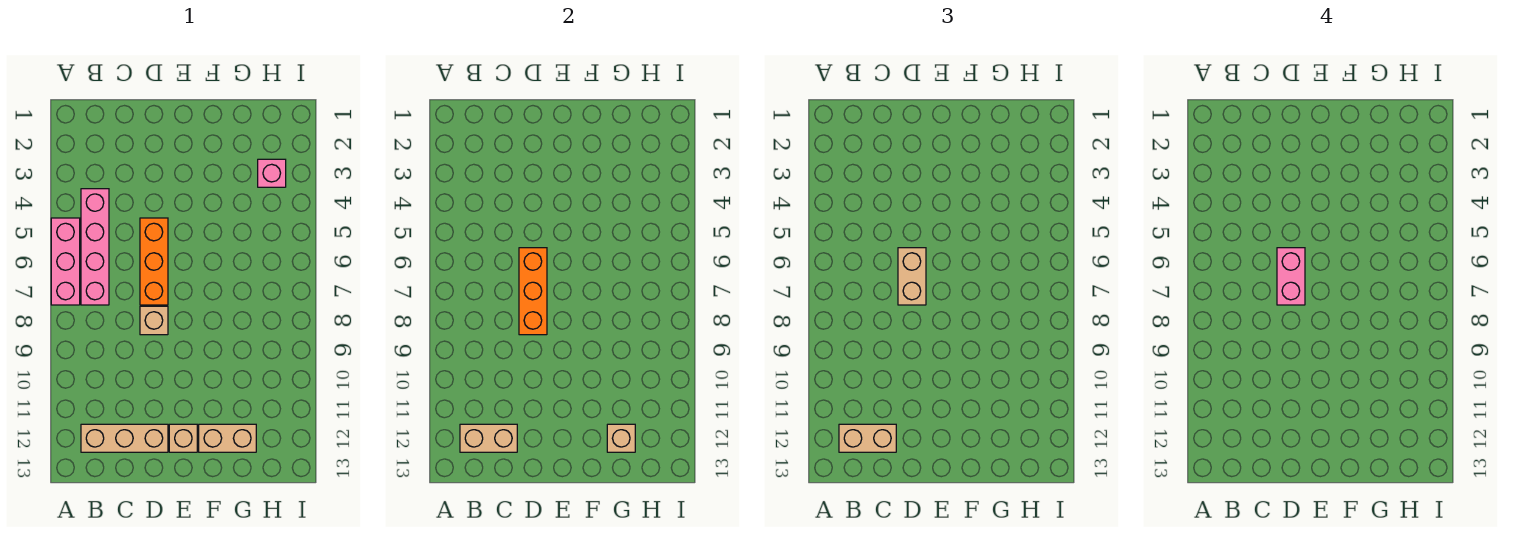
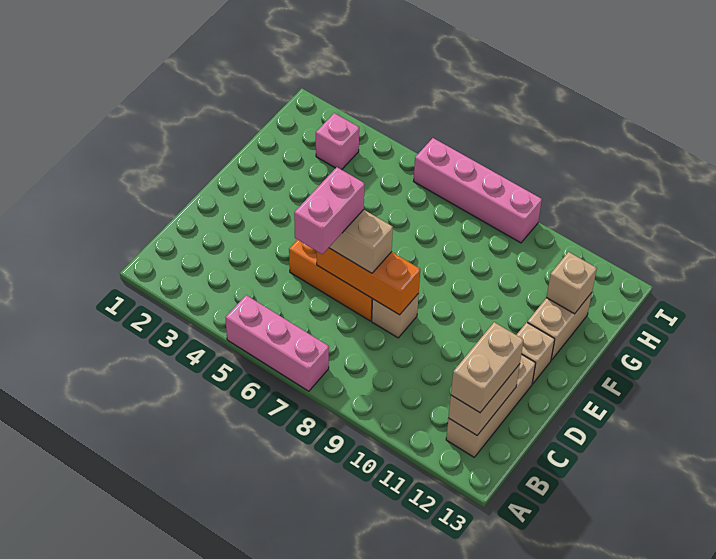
pink 1x4 brick [81,189,109,305] -> pink 1x4 brick moved to [414,138,542,243]
pink 1x2 brick [1277,248,1305,305] -> pink 1x2 brick turned to [294,167,365,254]

